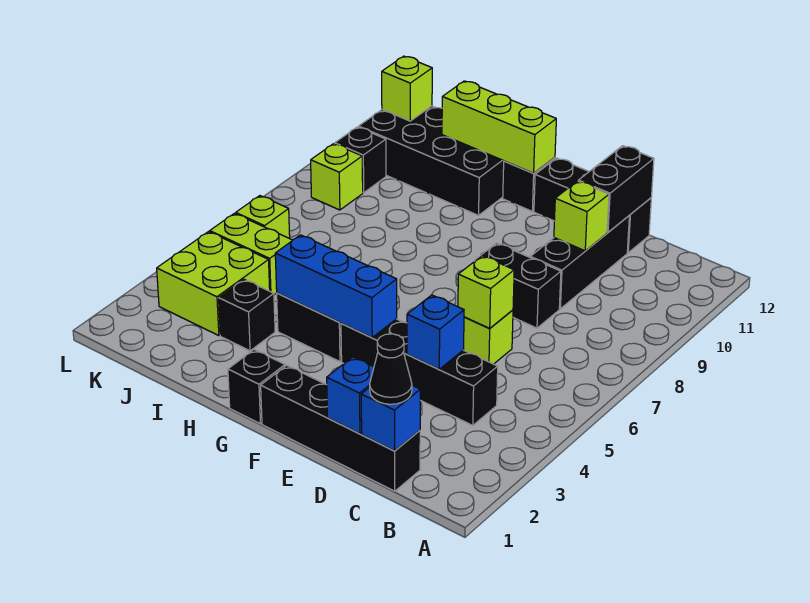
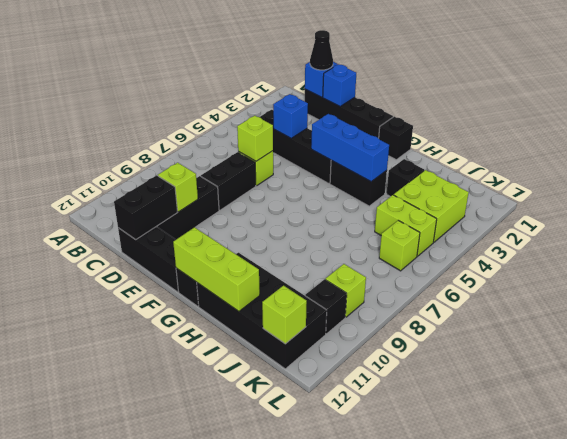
black 1x2 brick [474,243,561,328] -> black 1x2 brick turned to [201,152,256,210]

